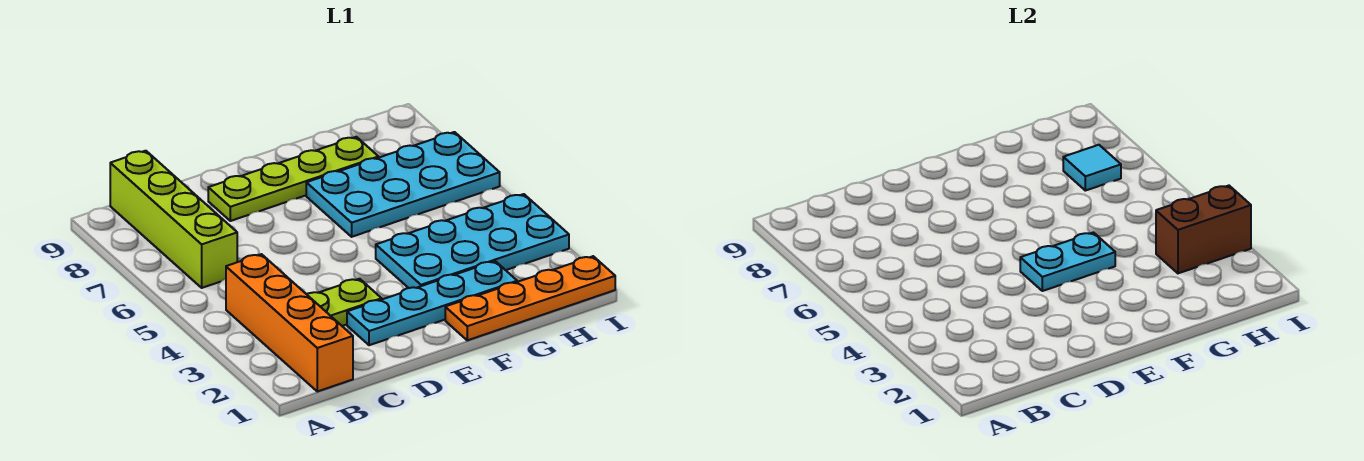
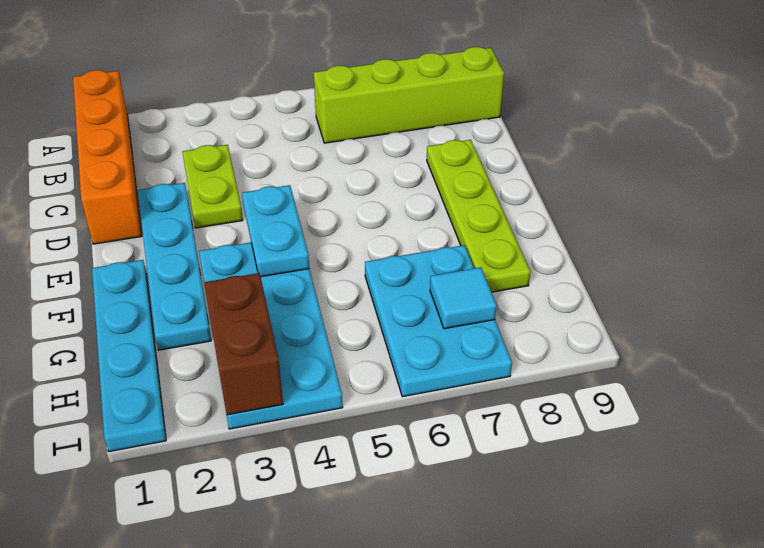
orange 1x4 brick [226,254,353,391] -> orange 1x4 brick turned to [73,70,142,244]
orange 1x4 plate [445,256,615,340] -> cyan 1x4 plate [92,260,166,452]
cyan 2x4 plate [306,132,500,237] -> cyan 2x3 plate [365,245,512,397]

